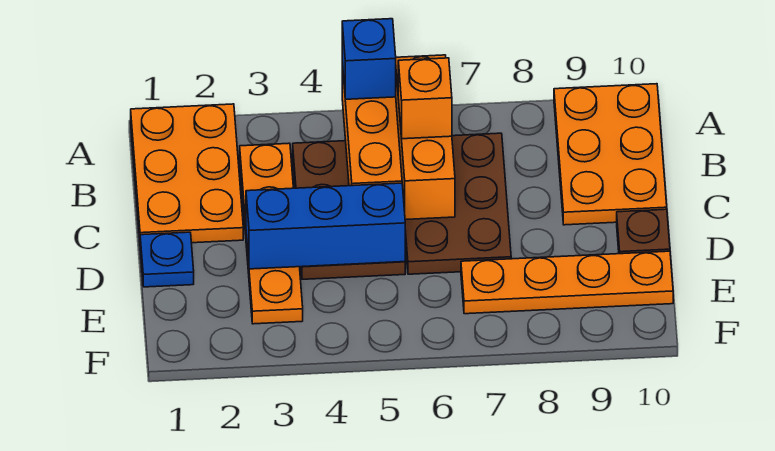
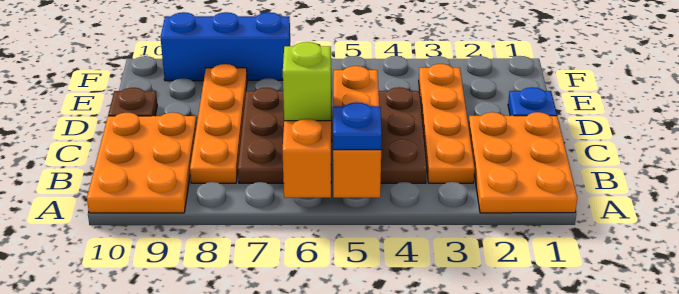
blue 1x1 brick [342,19,396,99] -> blue 1x1 plate [333,102,382,150]
orange 1x1 brick [398,58,452,139] -> lime 1x1 brick [283,42,331,121]
blue 1x3 brick [246,183,405,269] -> blue 1x3 brick moved to [161,12,290,81]
orange 1x4 plate [461,251,673,314] -> orange 1x4 plate turned to [190,64,247,183]

